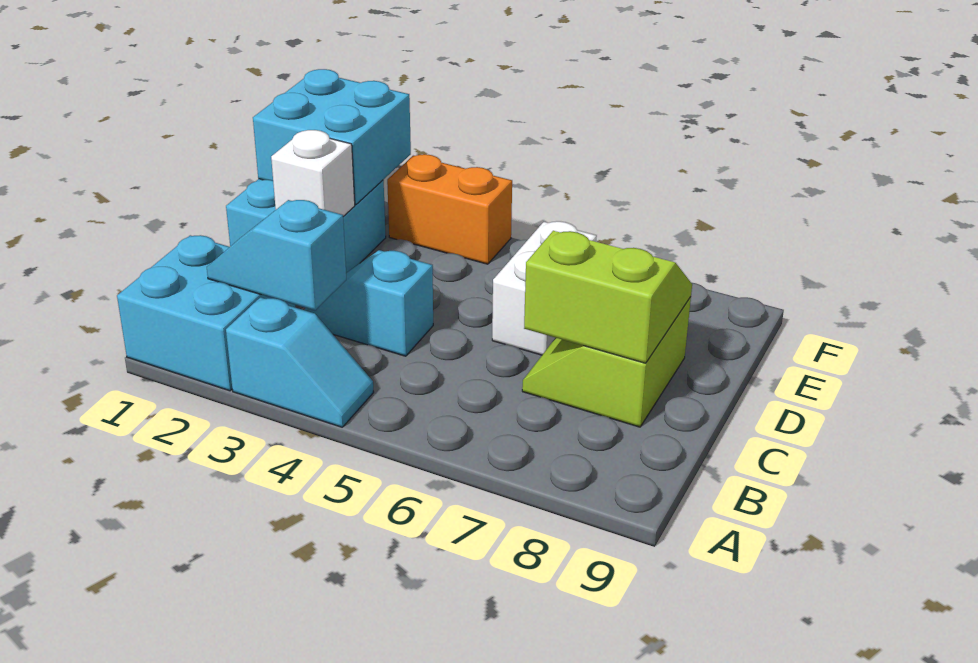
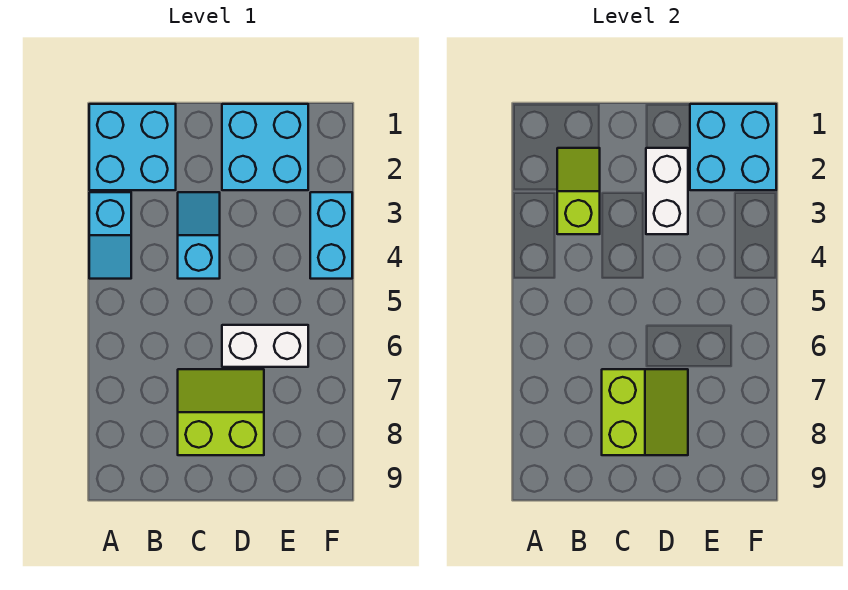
cyan 1x2 slope [207,200,346,311] -> lime 1x2 slope [557,148,600,234]
white 1x1 brick [271,130,355,216] -> white 1x2 brick [646,148,688,234]
orange 1x2 brick [387,154,512,264] -> cyan 1x2 brick [310,192,352,279]

